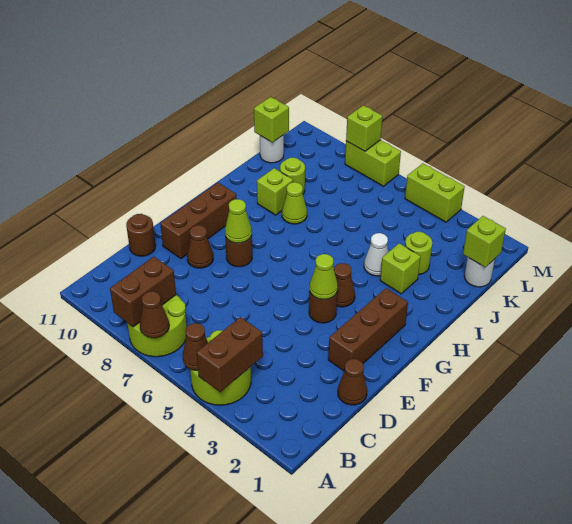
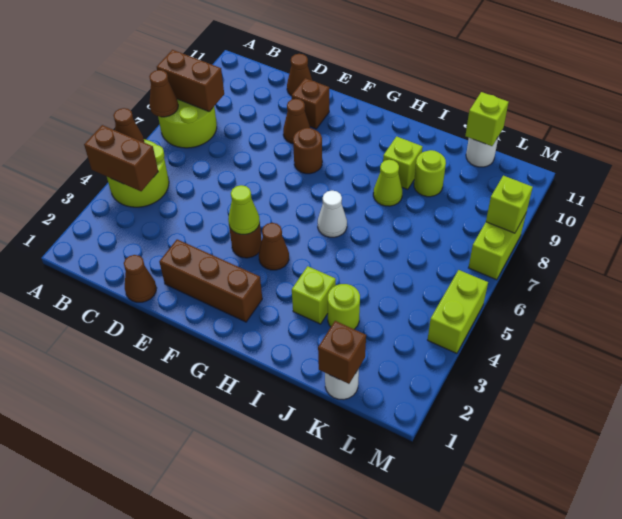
brown 1x1 round brick [126,214,156,256] -> brown 1x1 cone [287,54,312,96]
brown 1x3 brick [160,183,237,258] -> brown 1x1 brick [292,78,329,129]
lime 1x1 cone [225,199,252,243] -> none
white 1x1 cone [364,233,388,276] -> white 1x1 cone moved to [318,191,347,237]
lime 1x1 brick [463,216,506,267] -> brown 1x1 brick [318,321,366,384]

